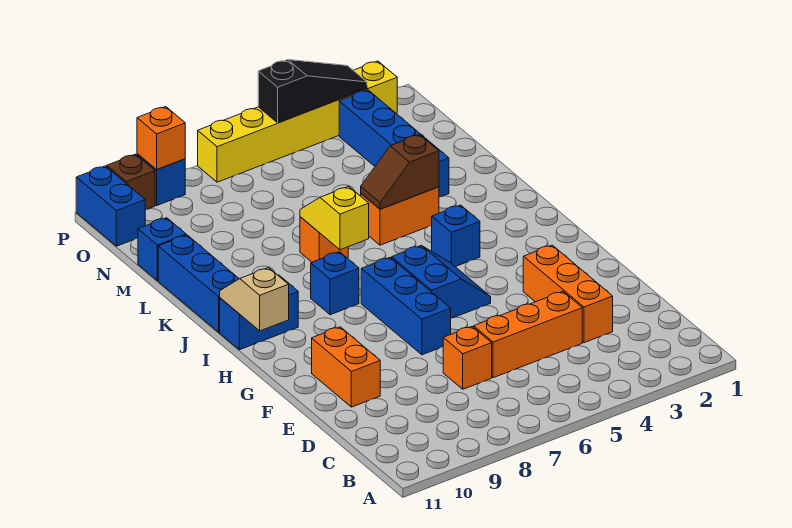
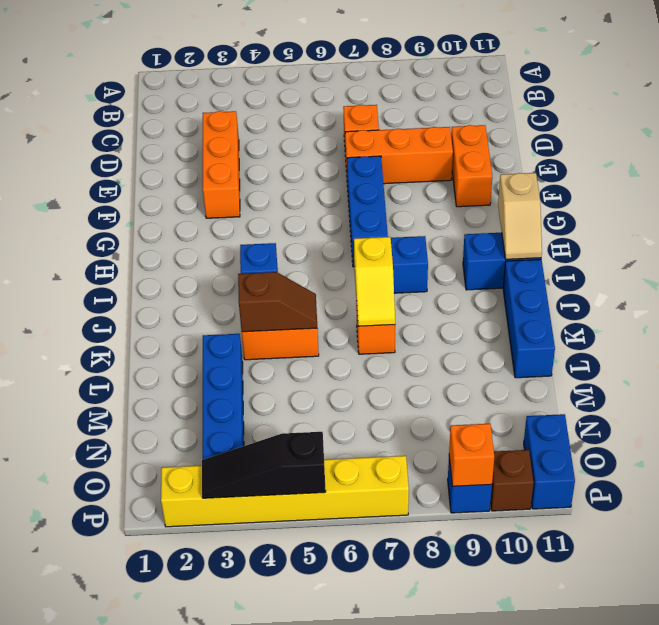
orange 1x3 brick [474,291,582,378] -> orange 1x3 brick moved to [345,127,453,184]
blue 2x2 slope [392,246,491,318] -> none
blue 1x1 brick [138,218,186,281] -> none

